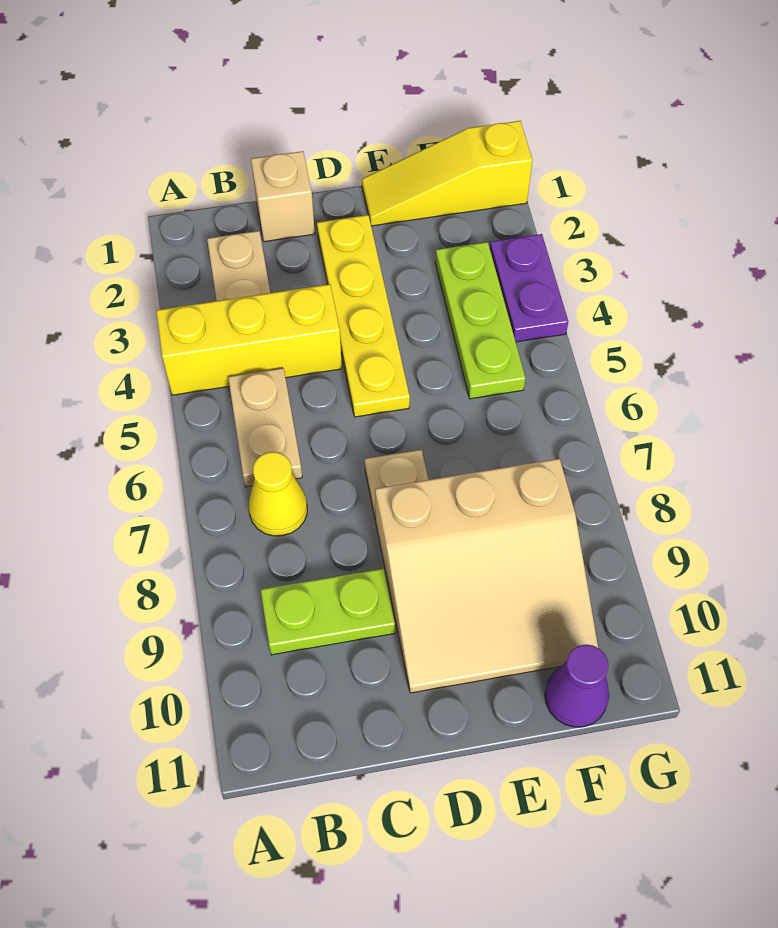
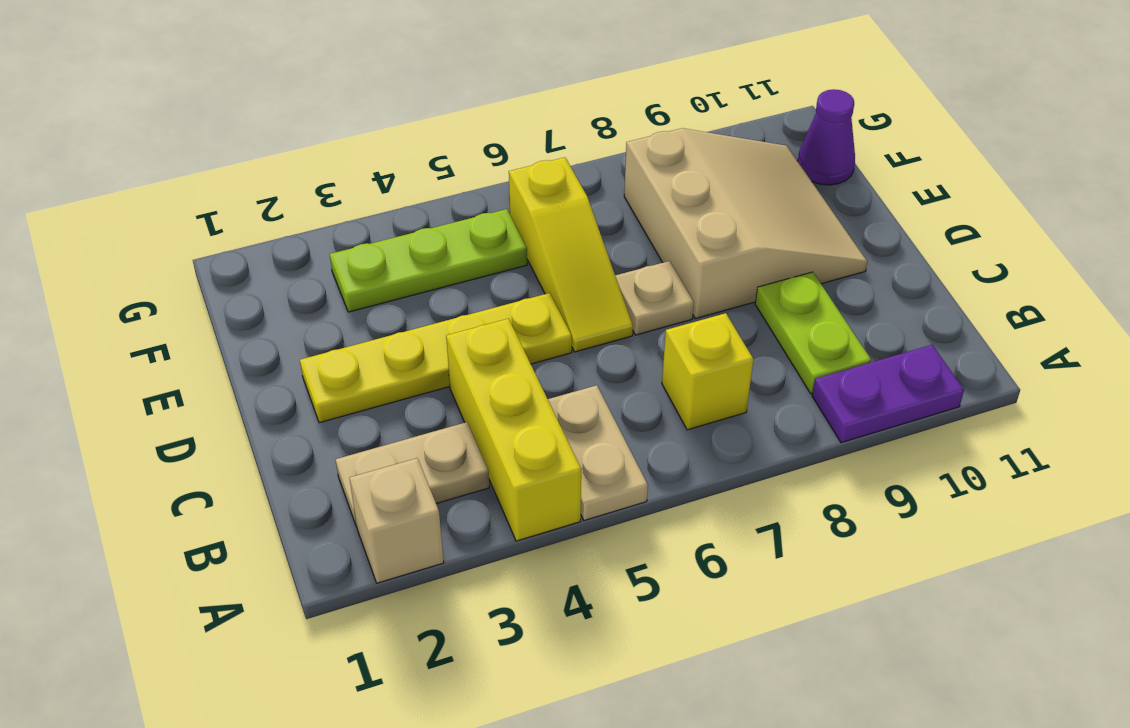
tan 1x2 plate [228,368,302,487] -> tan 1x2 plate turned to [548,385,648,521]
yellow 1x1 cone [249,452,307,536] -> yellow 1x1 brick [662,313,753,430]
tan 1x1 brick [251,151,315,242] -> tan 1x1 brick moved to [350,458,444,583]
yellow 1x3 slope [362,121,533,226] -> yellow 1x3 slope moved to [509,157,633,352]
purple 1x2 plate [490,234,568,342] -> purple 1x2 plate moved to [812,345,964,443]

